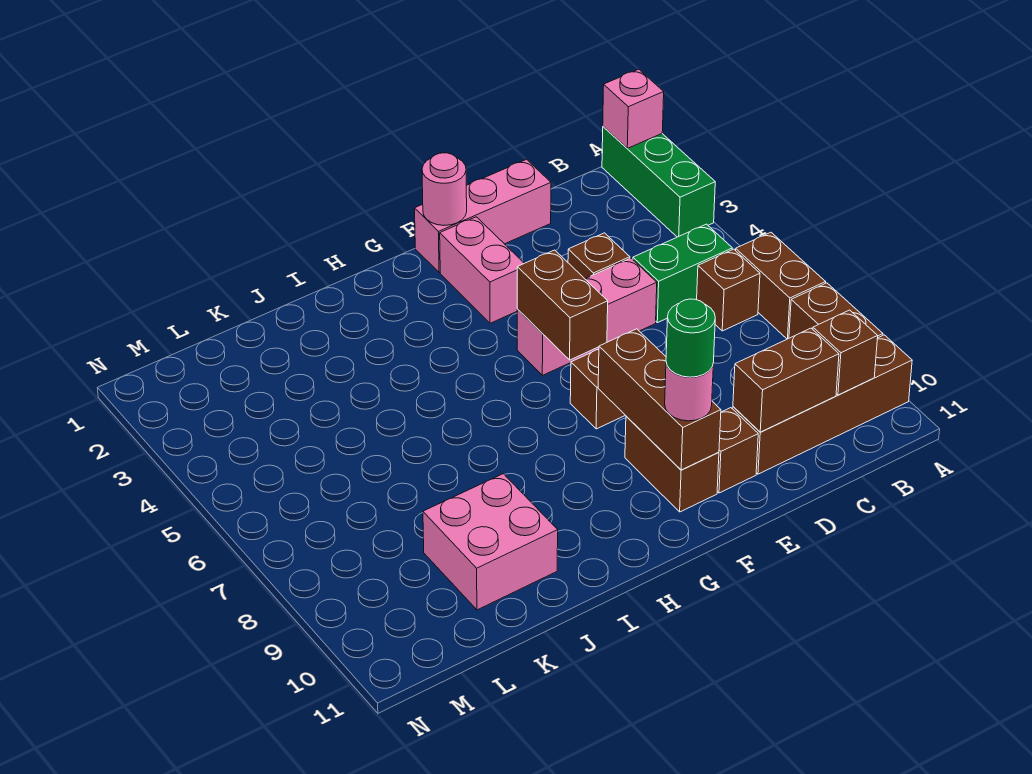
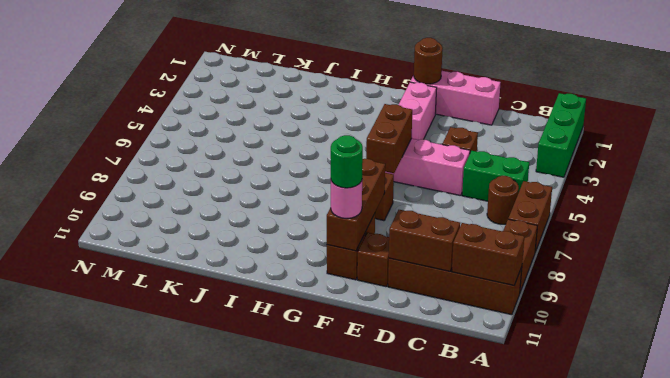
pink 1x1 brick [603,69,664,148] -> none
brown 1x1 brick [697,249,760,331] -> brown 1x1 round brick [487,176,519,224]
brown 1x1 brick [813,310,878,395] -> brown 1x2 brick [452,223,524,286]
pink 1x1 round brick [422,153,467,225] -> brown 1x1 round brick [414,38,443,84]
pink 2x2 brick [423,474,558,610] -> none

